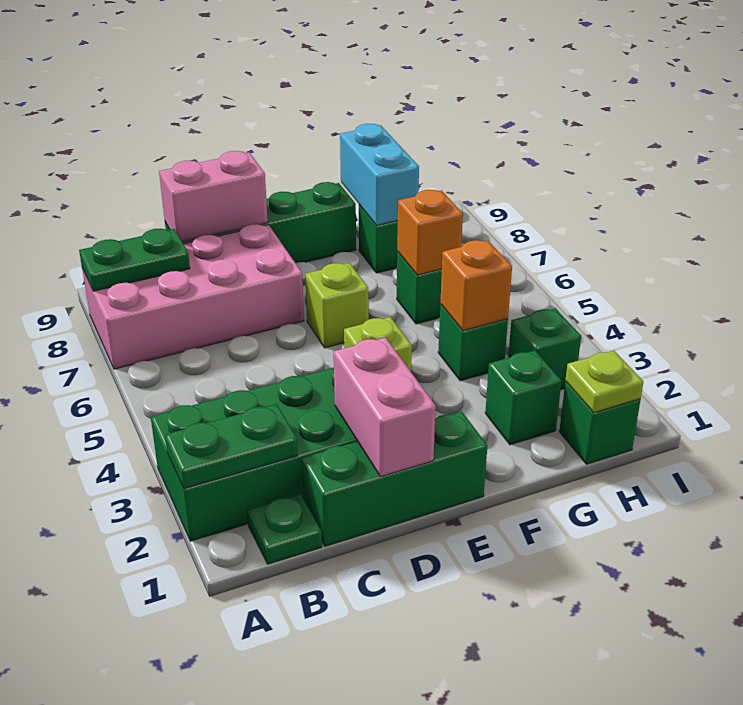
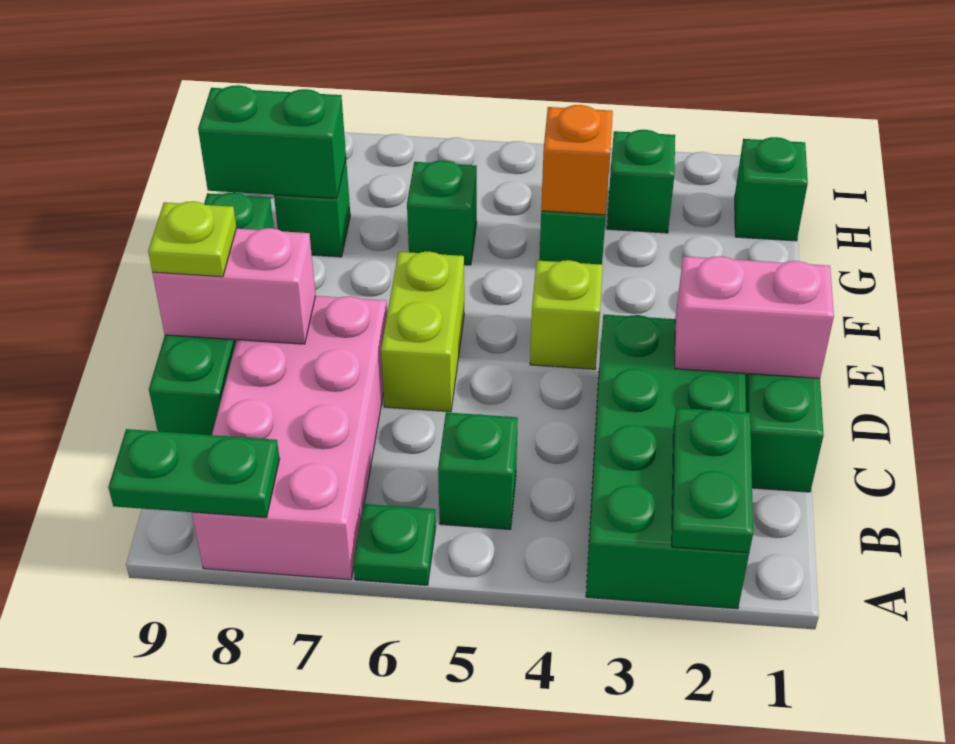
green 1x2 plate [79,229,190,291] -> green 1x2 plate turned to [108,429,280,518]
green 1x1 plate [247,494,322,564] -> green 1x1 plate moved to [353,504,436,585]
pink 1x2 brick [159,151,268,242] -> pink 1x2 brick turned to [152,228,316,344]
lime 1x1 brick [305,263,369,348] -> lime 1x2 brick [381,252,464,412]
green 1x1 brick [485,351,561,445] -> green 1x1 brick moved to [438,412,518,529]
orange 1x1 brick [397,190,463,275] -> none
cyan 1x2 brick [340,124,419,225] -> green 1x2 brick [198,85,346,198]
lime 1x1 plate [565,351,643,413] -> lime 1x1 plate moved to [148,201,237,277]

